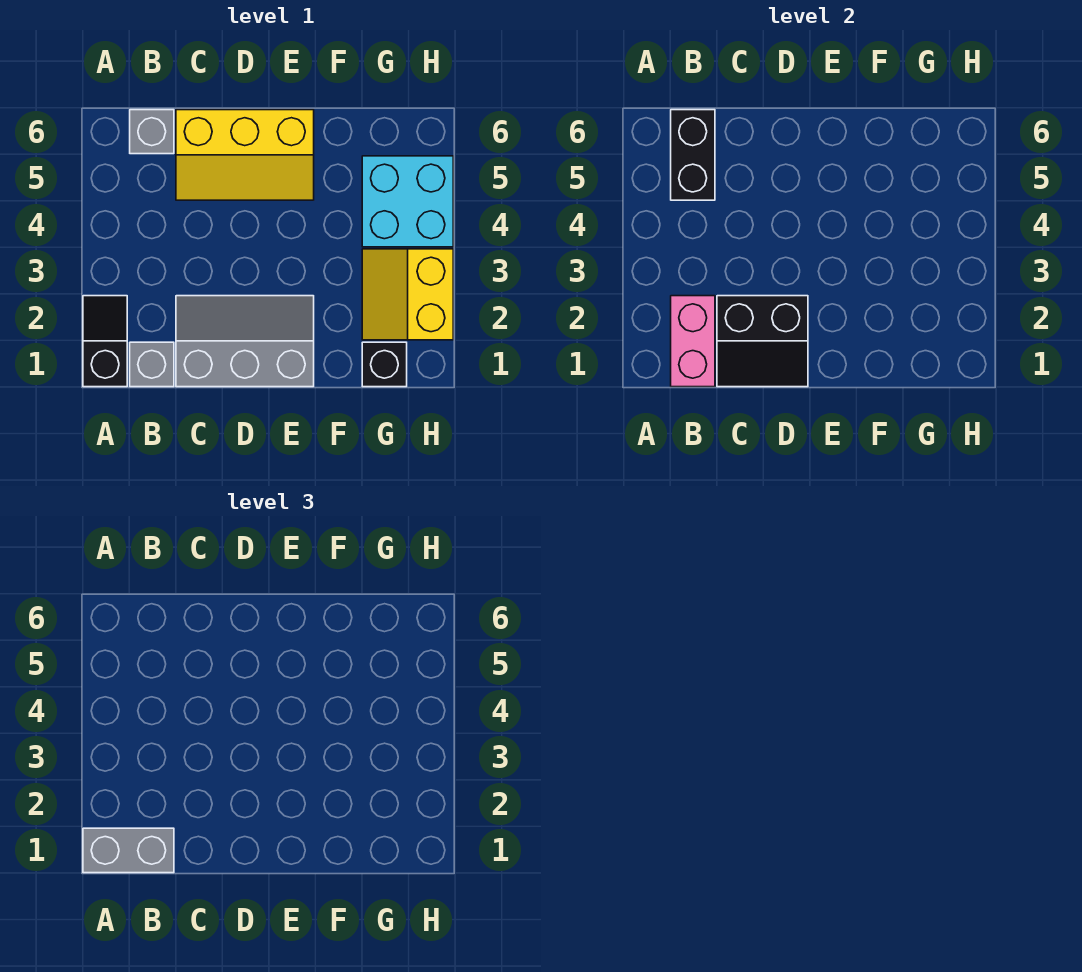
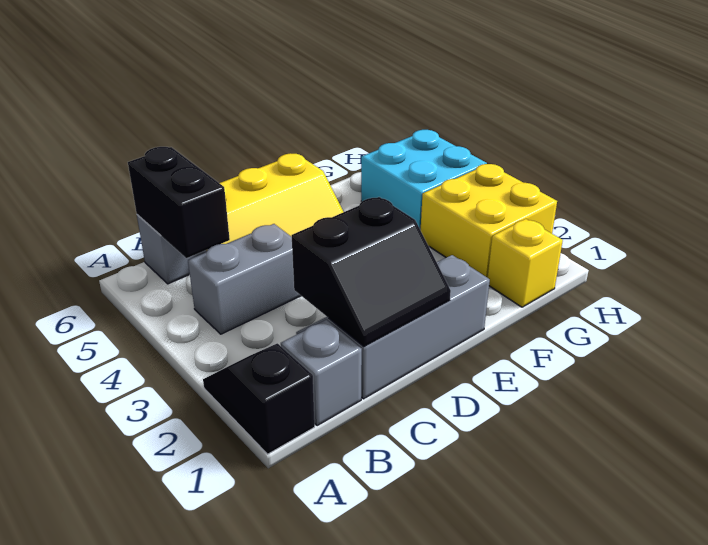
grey 1x2 brick [83,828,174,873] -> grey 1x2 brick moved to [188,224,301,334]
pink 1x2 brick [671,296,715,387] -> none
black 1x1 brick [362,342,407,387] -> yellow 1x1 brick [488,219,563,307]
yellow 2x2 slope [362,249,453,340] -> yellow 2x2 brick [421,164,557,278]

